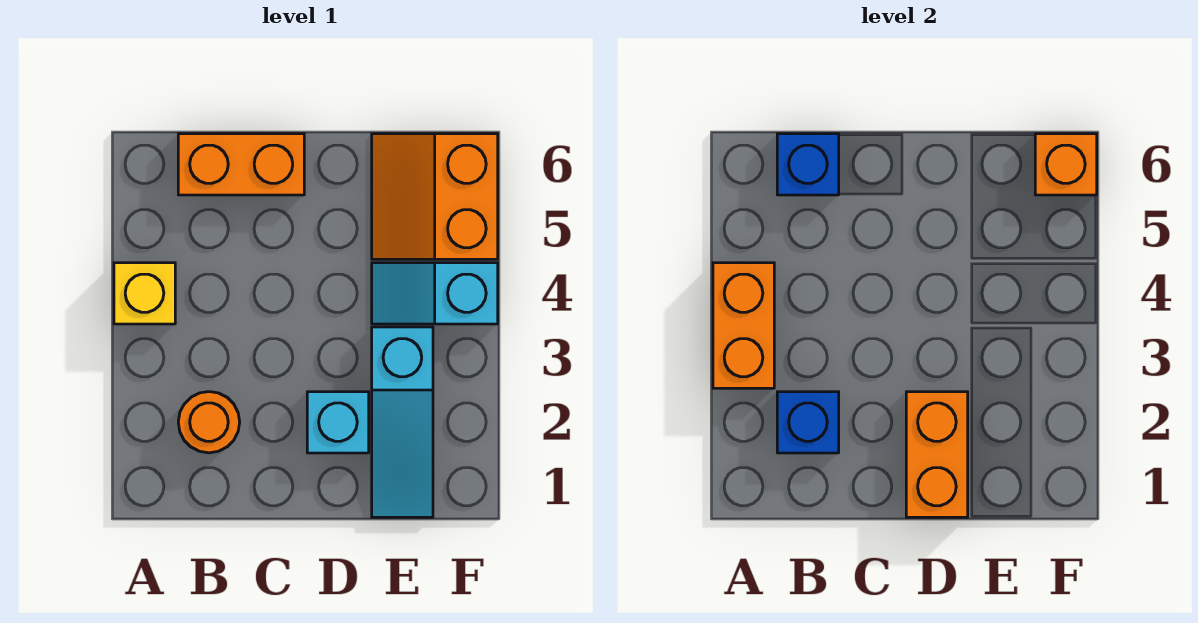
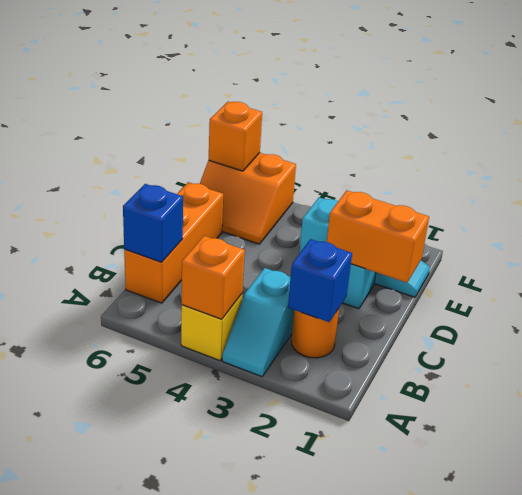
orange 1x2 brick [713,263,774,388] -> orange 1x1 brick [182,236,245,319]
orange 1x2 brick [178,134,304,195] -> orange 1x3 brick [124,182,223,303]
cyan 1x2 slope [372,263,498,324] -> cyan 1x2 slope moved to [222,268,294,377]

